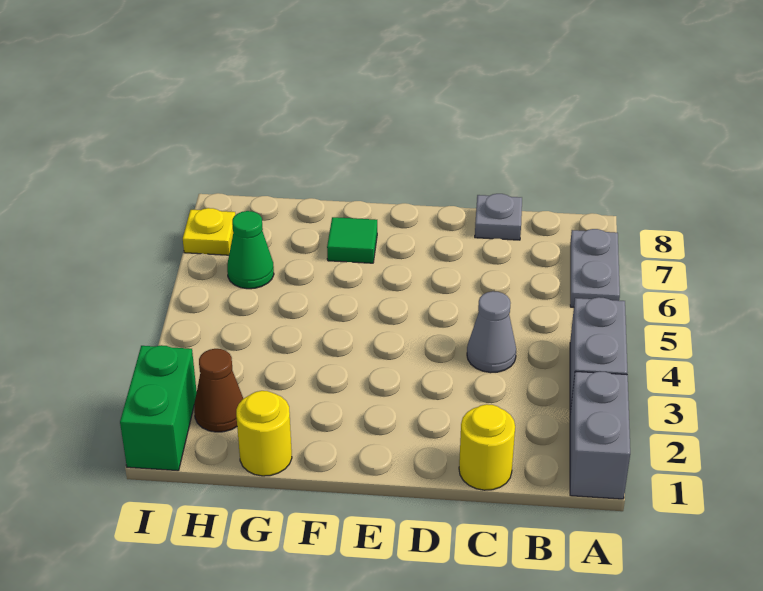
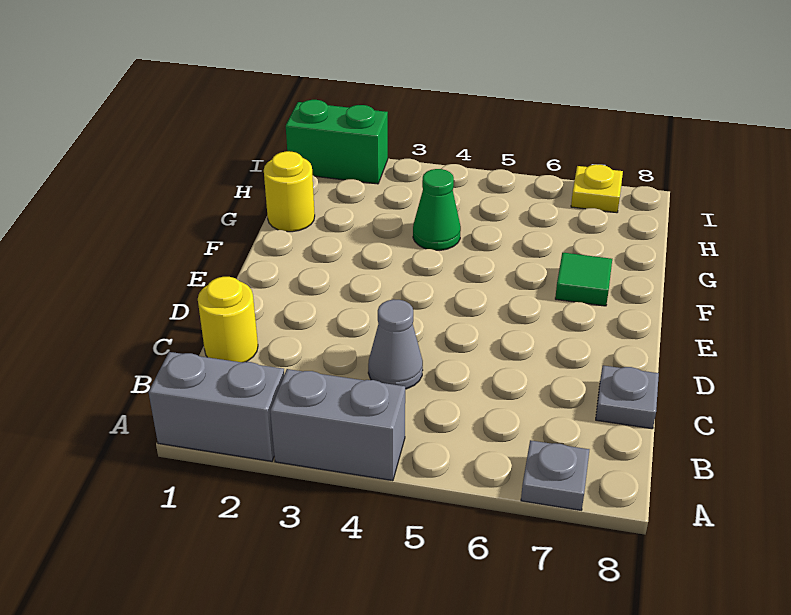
grey 1x2 plate [570,229,620,307] -> grey 1x1 plate [521,440,589,510]
brown 1x1 cone [194,349,243,432] -> none
green 1x1 cone [227,211,274,289] -> green 1x1 cone moved to [413,169,461,250]

